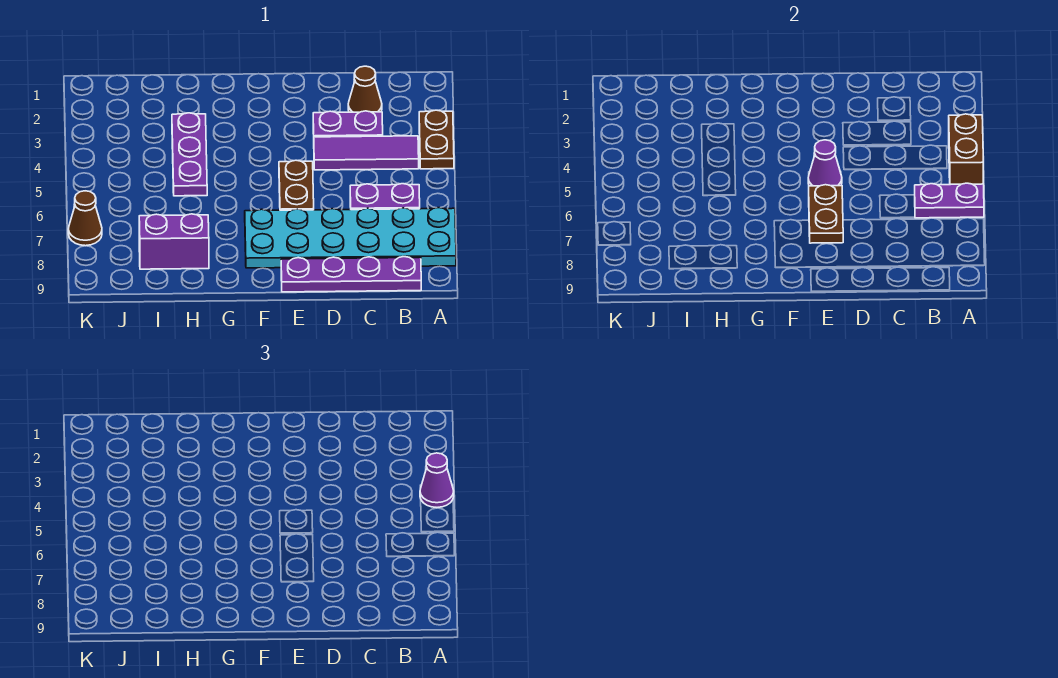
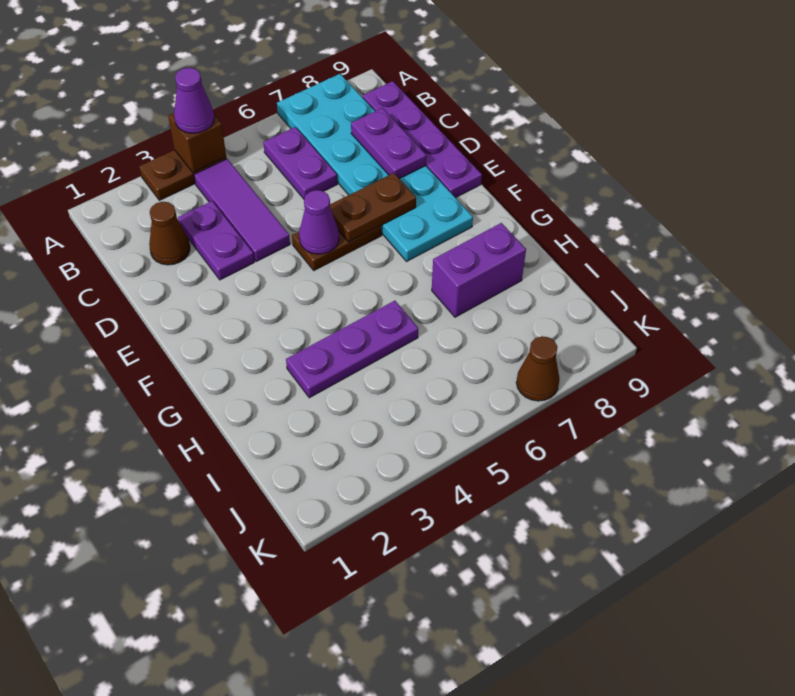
brown 1x2 brick [949,114,983,185] -> brown 1x1 brick [168,113,226,173]
purple 1x2 plate [915,183,984,218] -> purple 1x2 plate moved to [351,108,426,179]
purple 1x2 brick [139,214,209,269] -> purple 1x2 brick turned to [432,223,526,317]

